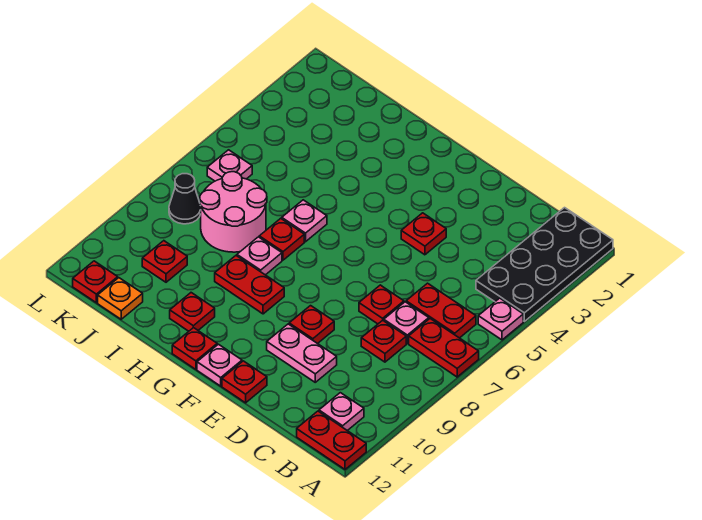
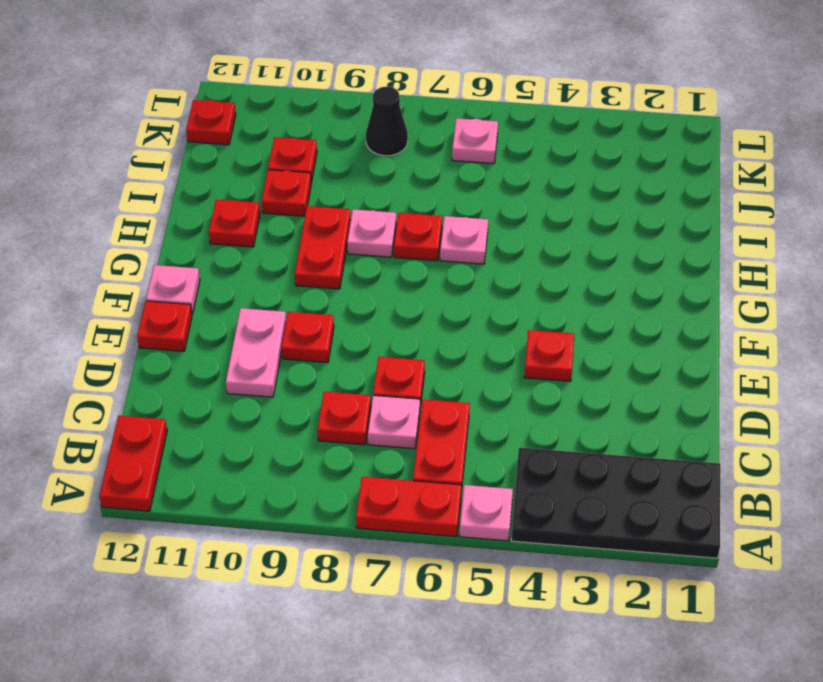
red 1x2 plate [409,319,479,377] -> red 1x2 plate turned to [356,477,462,537]
pink 1x1 plate [319,393,364,431] -> none
red 1x1 plate [172,328,217,369] -> red 1x1 plate moved to [262,170,311,216]
pink 2x2 round brick [200,172,267,252] -> none
orange 1x1 plate [98,278,143,319] -> none

